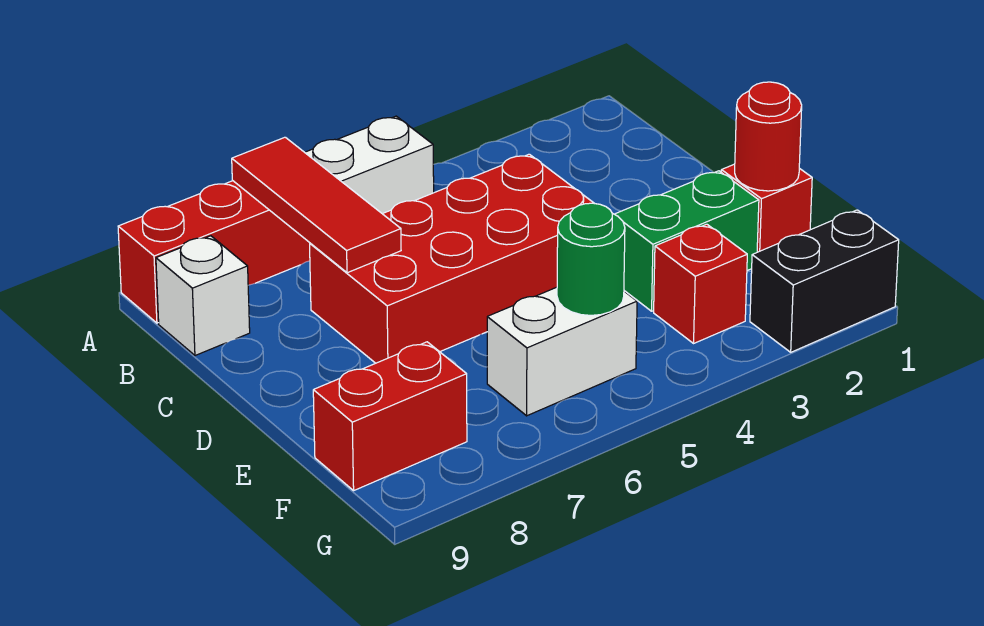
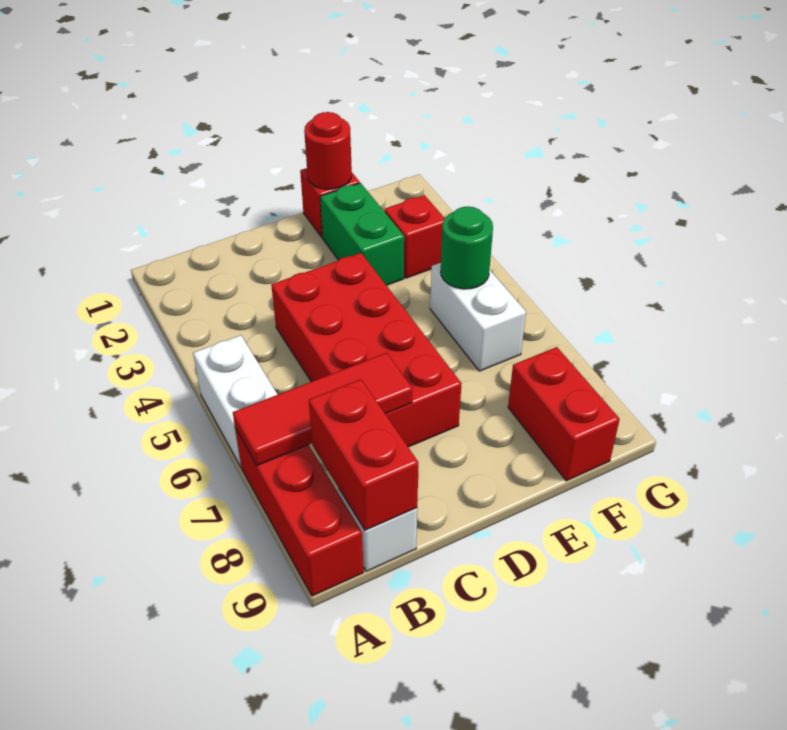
none -> red 1x2 brick [309,379,419,530]
black 1x2 brick [750,210,899,352] -> none

